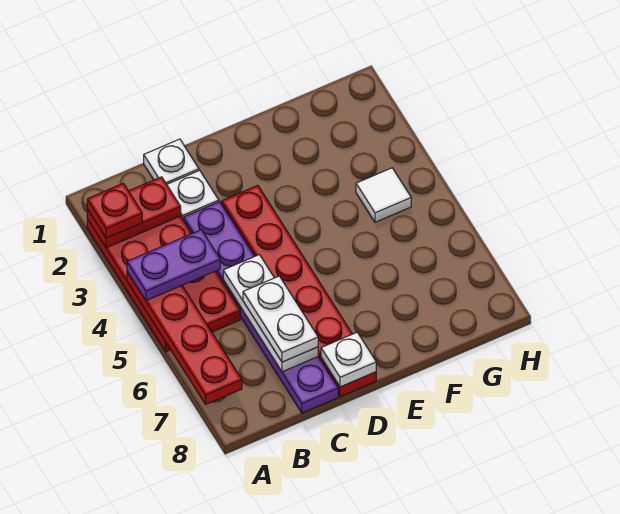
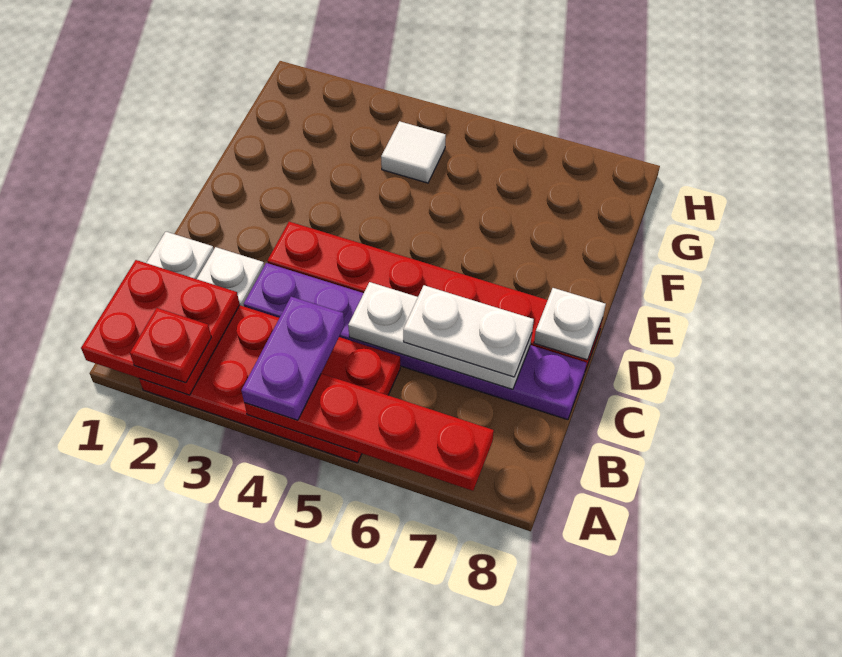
red 1x2 plate [87,177,181,248] -> red 2x2 plate [81,260,240,395]

